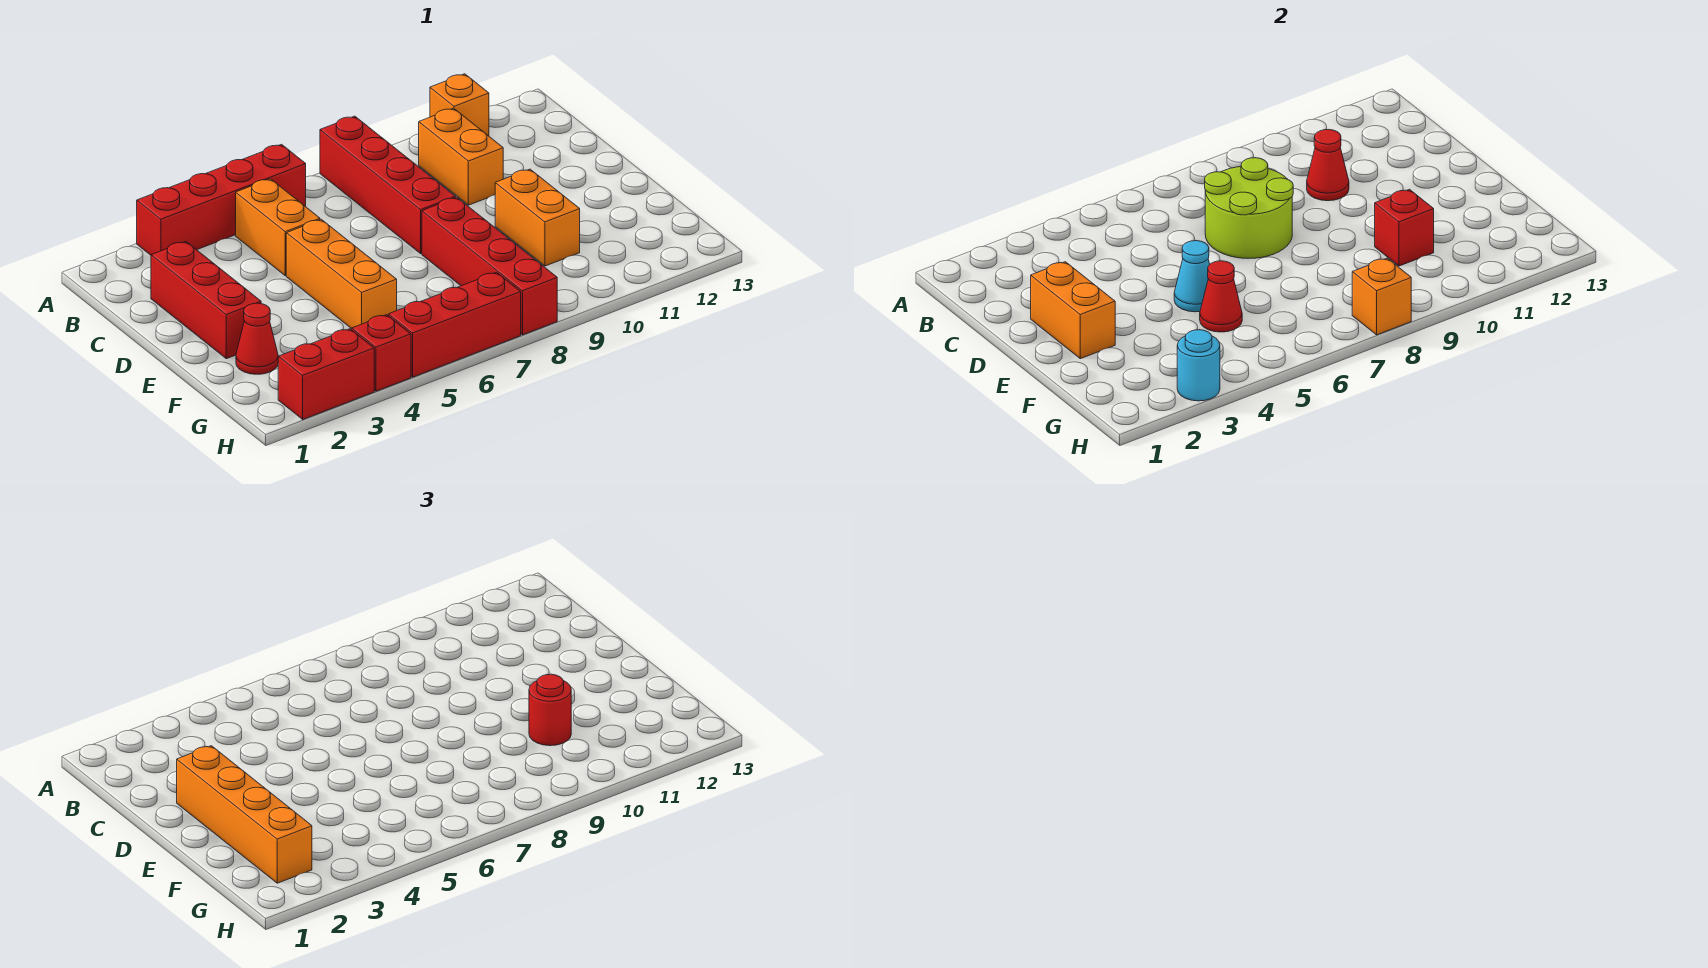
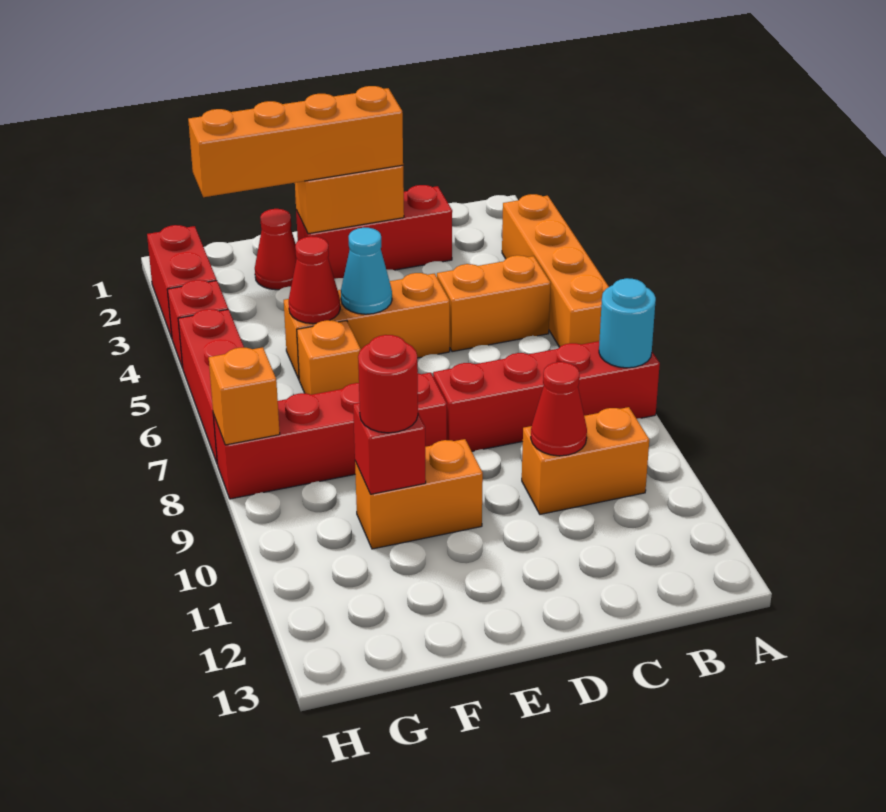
red 1x4 brick [137,144,306,255] -> orange 1x4 brick [502,194,609,347]
orange 1x1 brick [430,74,489,136] -> orange 1x1 brick moved to [297,320,361,395]
lime 2x2 round brick [1205,158,1293,258] -> none
cyan 1x1 round brick [1177,330,1220,401] -> cyan 1x1 round brick moved to [599,278,656,368]

